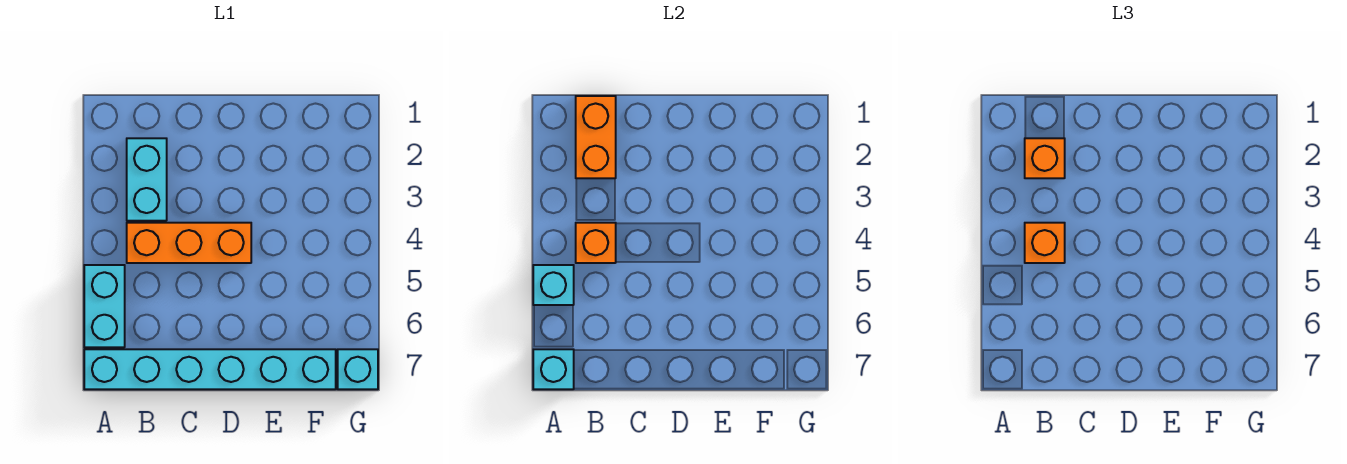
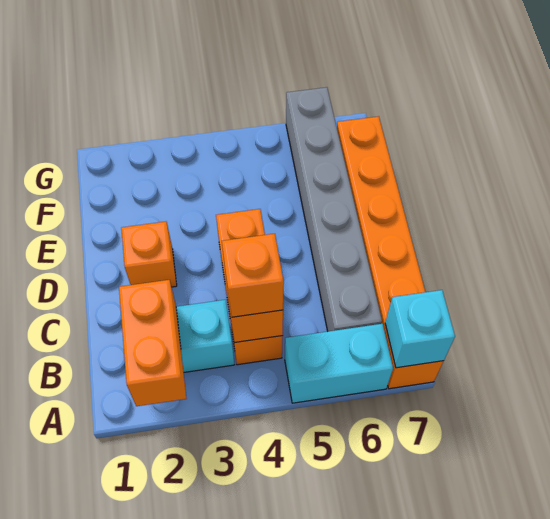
cyan 1x1 brick [533,265,574,305] -> none
cyan 1x6 brick [84,349,336,389] -> orange 1x6 brick [337,116,443,389]
orange 1x2 brick [576,96,616,178] -> orange 1x2 brick turned to [119,280,186,406]
orange 1x1 brick [1025,138,1065,178] -> orange 1x1 brick moved to [121,222,177,287]
none -> grey 1x6 brick [286,87,382,331]
cyan 1x1 brick [338,349,378,389] -> none

